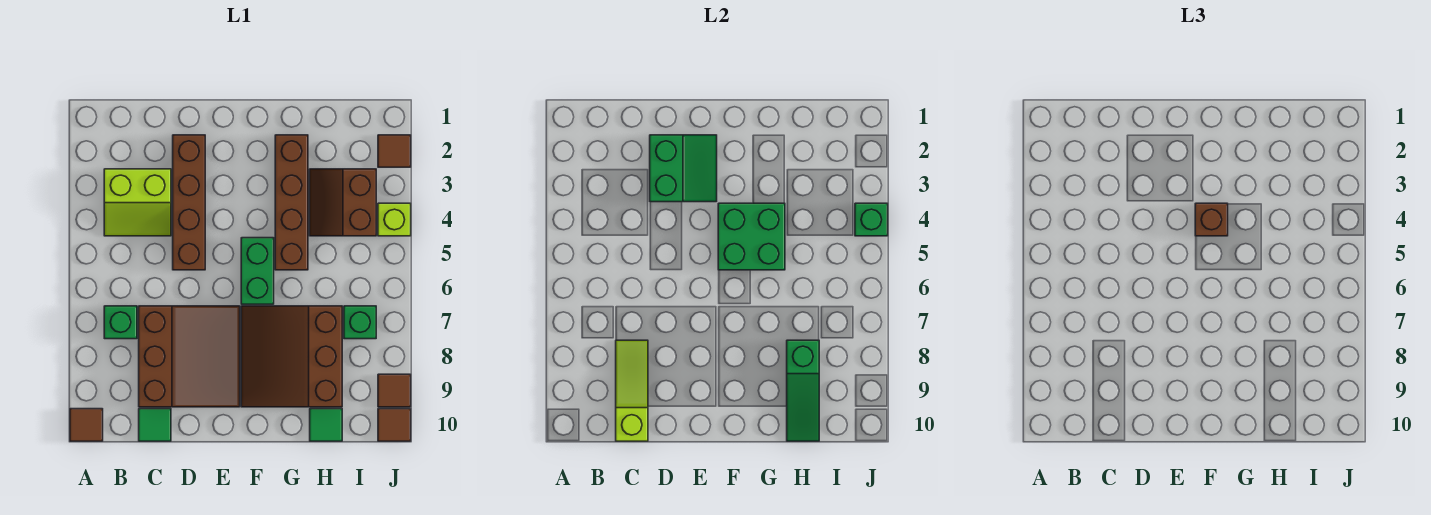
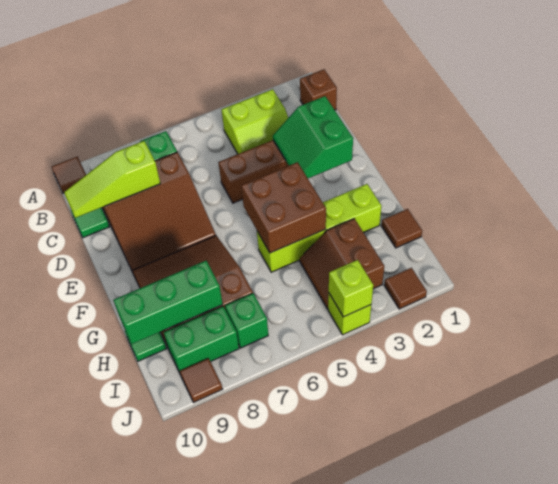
lime 2x2 slope [104,169,171,236] -> lime 2x2 slope turned to [222,89,288,154]
lime 1x3 slope [616,340,648,441] -> lime 1x3 slope turned to [64,141,160,218]
green 2x2 slope [650,135,717,202] -> green 2x2 slope turned to [273,96,353,178]
green 2x2 brick [718,203,785,270] -> brown 2x2 brick [241,162,326,253]
brown 1x1 brick [1195,203,1228,236] -> brown 1x1 brick moved to [300,69,337,110]
green 1x2 brick [241,238,274,304] -> green 1x2 brick moved to [164,306,239,375]
brown 1x4 brick [275,135,308,270] -> lime 1x4 brick [257,184,381,272]
brown 2x2 slope [310,169,376,236] -> brown 2x2 slope turned to [300,219,384,309]
green 1x3 slope [787,340,819,441] -> green 1x3 brick [113,261,223,344]
green 1x1 brick [855,203,888,236] -> lime 1x1 brick [329,260,373,317]
brown 1x1 tile [378,409,411,441] -> brown 1x1 tile moved to [382,209,422,248]

